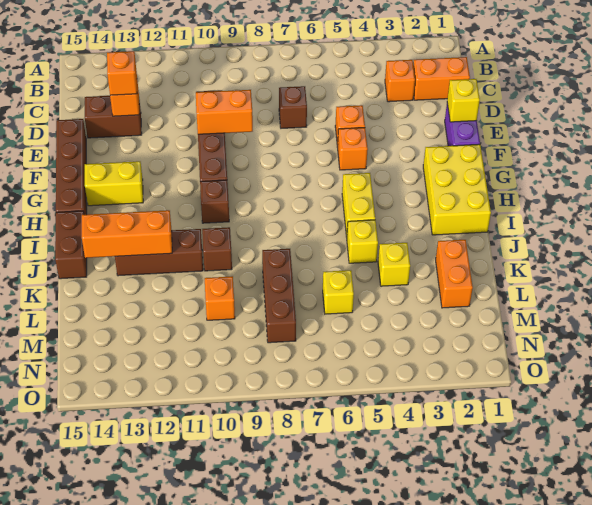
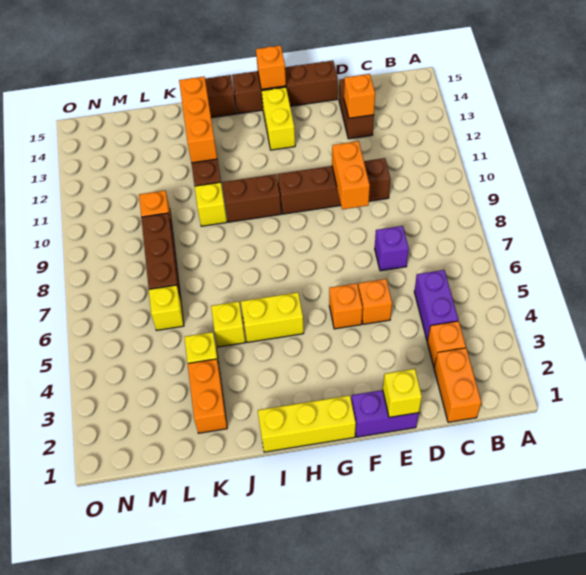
none -> purple 1x2 brick [414,270,458,341]
brown 1x1 brick [279,86,307,128] -> purple 1x1 brick [375,226,409,271]
orange 1x1 brick [107,51,137,95] -> orange 1x1 brick moved to [256,46,286,89]
yellow 2x3 brick [423,144,491,235] -> yellow 1x3 brick [258,395,356,452]
brown 1x1 brick [200,180,229,223] -> brown 1x2 brick [222,174,281,222]
brown 1x1 brick [202,227,232,271] -> yellow 1x1 brick [195,182,227,226]
orange 1x2 brick [436,240,473,308] -> orange 1x2 brick turned to [188,359,227,433]
brown 1x3 brick [262,249,296,343] -> brown 1x3 brick turned to [141,213,181,299]

